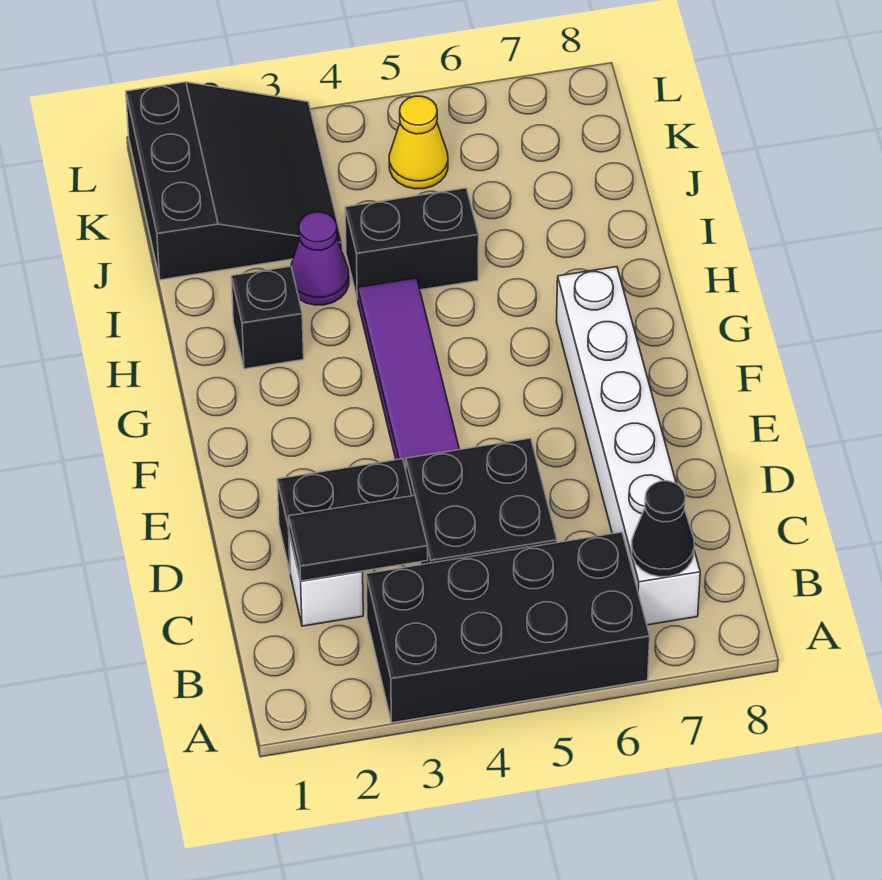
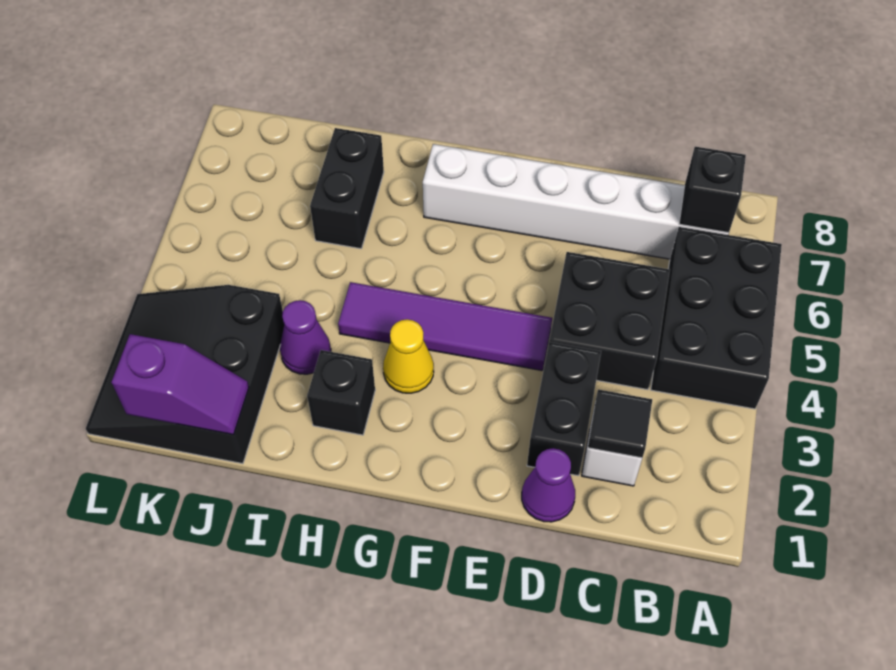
black 2x4 brick [366,532,650,723] -> black 2x3 brick [651,227,782,409]
black 1x1 cone [632,481,695,577] -> black 1x1 brick [679,147,746,233]
black 1x2 tile [289,496,428,581] -> black 1x1 tile [588,389,652,458]
none -> purple 1x1 cone [522,448,575,522]
black 1x2 brick [345,188,479,299] -> black 1x2 brick moved to [310,128,384,249]
black 3x3 slope [126,82,343,280] -> black 3x3 slope turned to [86,285,284,464]
none -> purple 1x2 slope [112,334,249,435]
yellow 1x1 cone [389,96,448,189] -> yellow 1x1 cone moved to [383,319,434,393]

